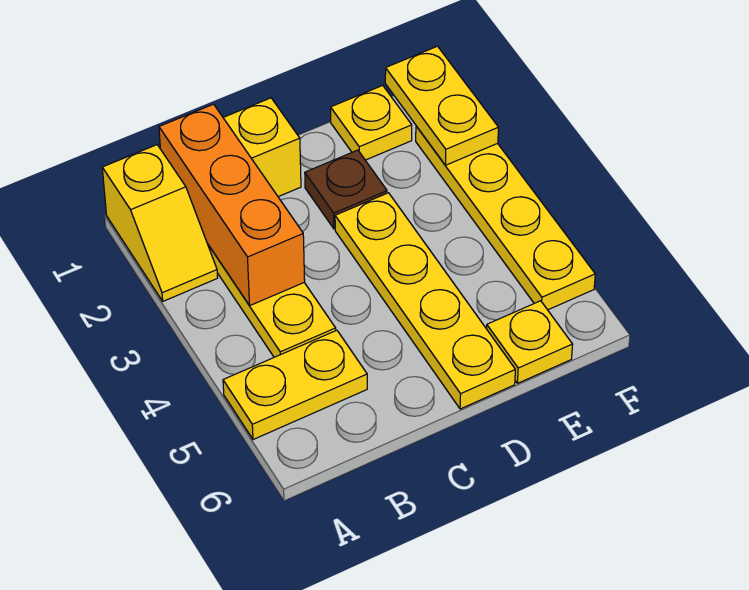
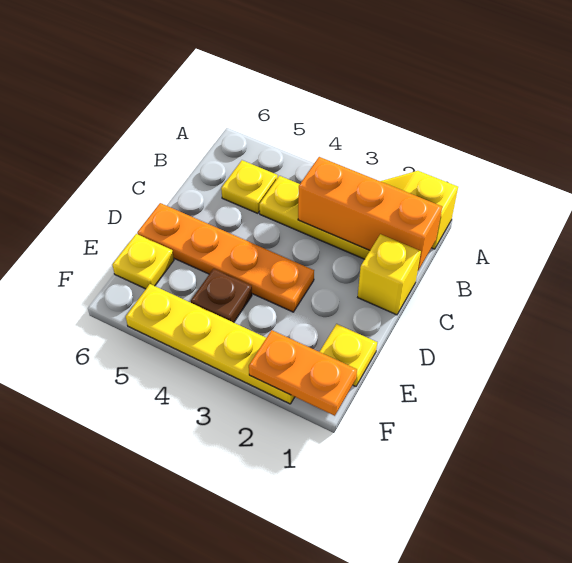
yellow 1x2 plate [223,330,367,440] -> yellow 1x1 plate [221,160,278,213]
brown 1x1 plate [305,150,387,229] -> brown 1x1 plate moved to [191,269,252,323]
yellow 1x4 plate [335,193,515,409] -> orange 1x4 plate [137,203,314,312]
yellow 1x2 plate [385,46,499,165] -> orange 1x2 plate [249,330,357,416]

